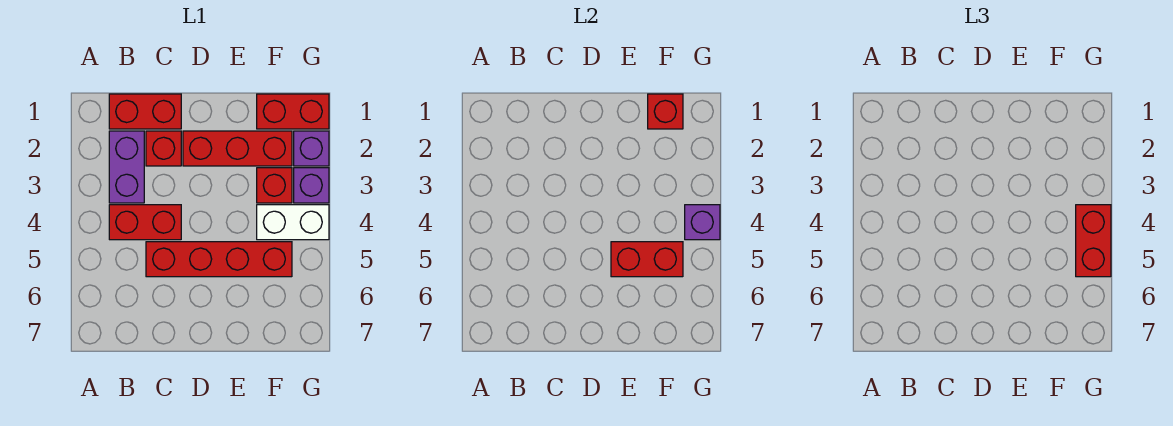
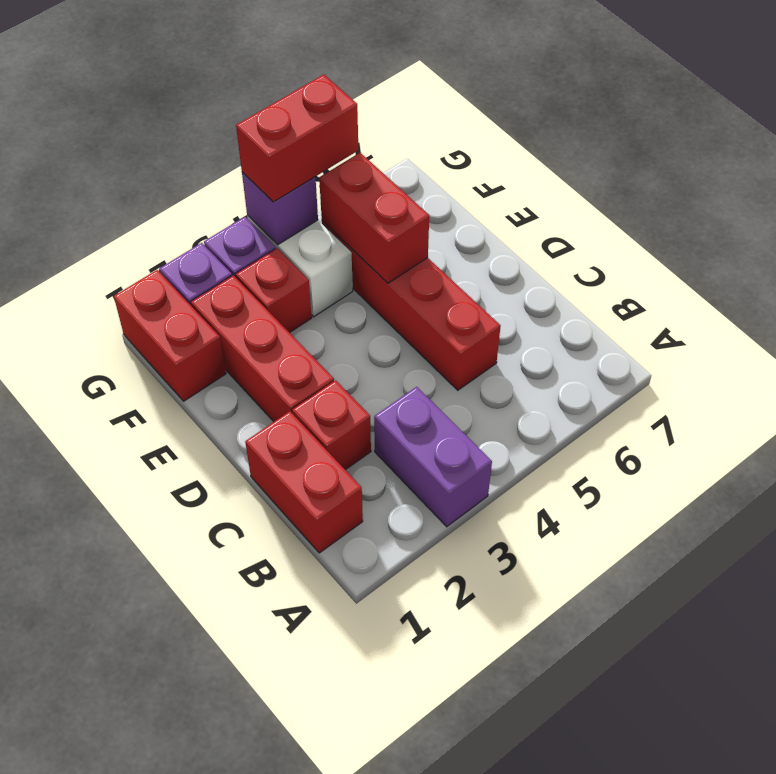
purple 1x2 brick [109,131,144,203] -> purple 1x2 brick turned to [374,387,492,527]
red 1x2 brick [109,205,181,240] -> none
red 1x1 brick [648,94,683,129] -> none

